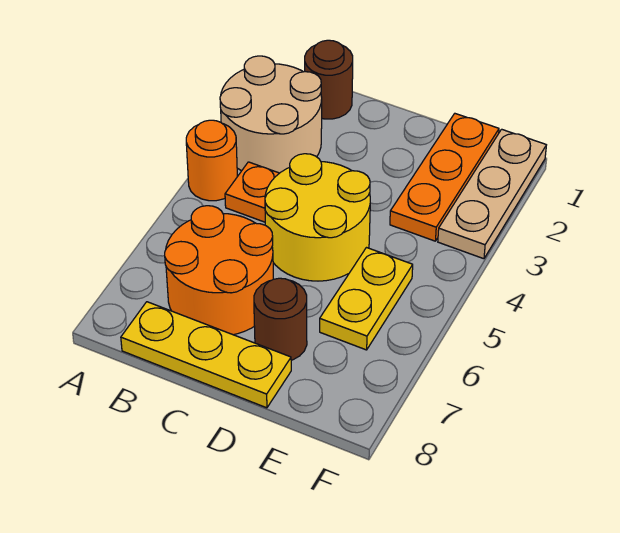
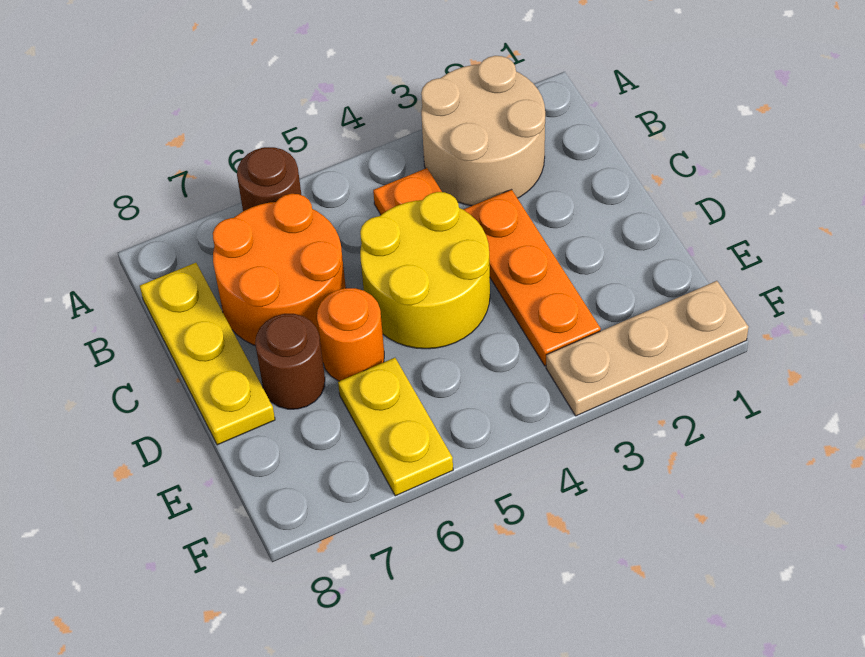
orange 1x1 round brick [186,120,237,201] -> orange 1x1 round brick moved to [317,288,384,381]
brown 1x1 round brick [305,40,353,119] -> brown 1x1 round brick moved to [237,147,301,211]
orange 1x3 plate [390,114,499,241] -> orange 1x3 plate turned to [463,190,601,366]
yellow 1x2 plate [320,248,413,350] -> yellow 1x2 plate turned to [338,358,453,496]

